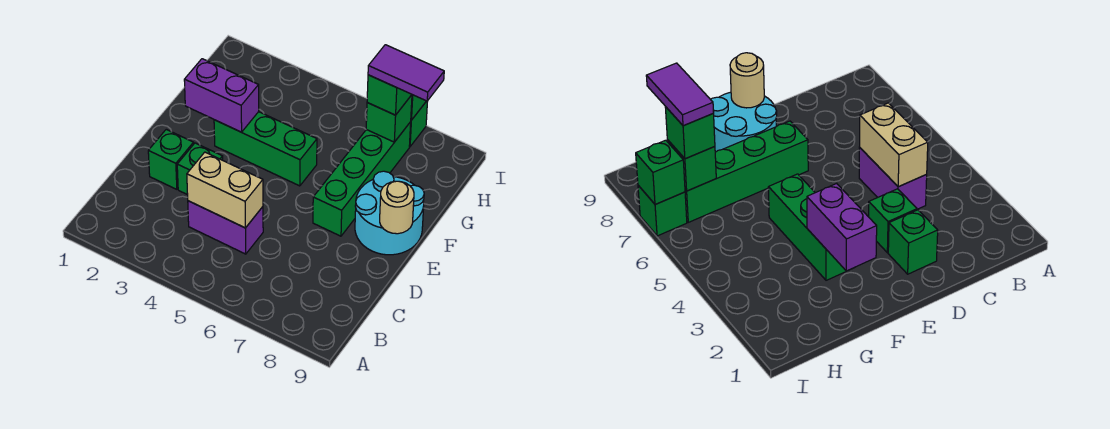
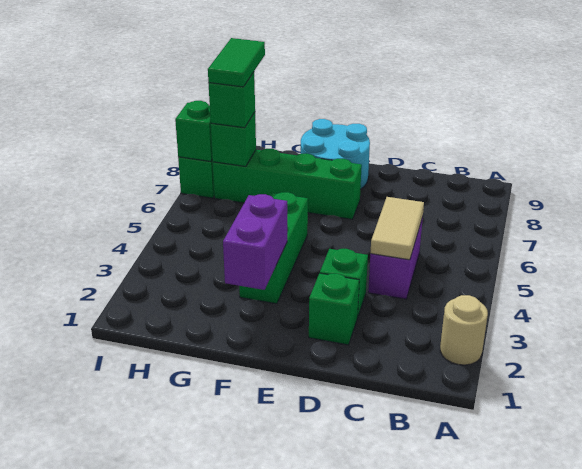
tan 1x2 brick [187,152,263,228] -> tan 1x2 tile [370,197,424,260]
tan 1x1 round brick [380,181,414,234] -> tan 1x1 round brick moved to [440,295,488,365]
purple 1x2 tile [368,45,444,101] -> green 1x2 tile [208,38,265,87]

